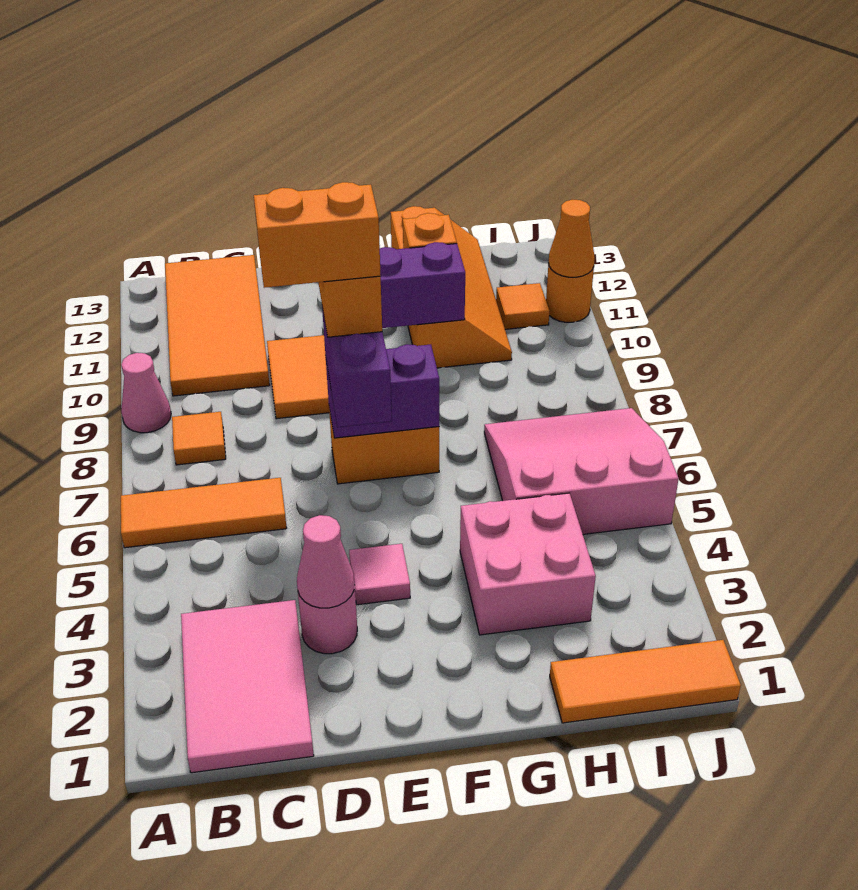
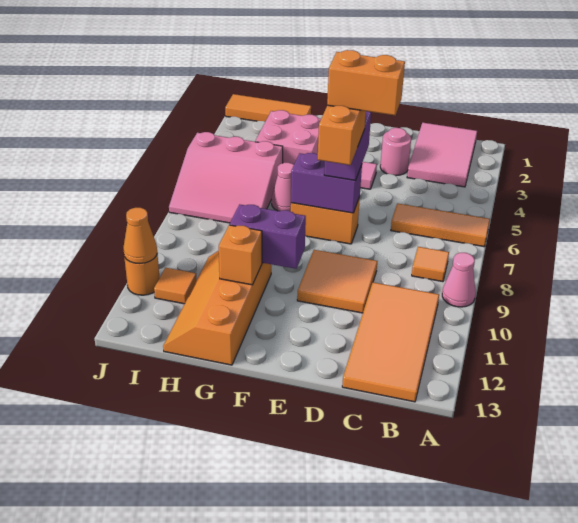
pink 1x1 cone [297,515,355,608] -> pink 1x1 cone moved to [272,163,294,211]

